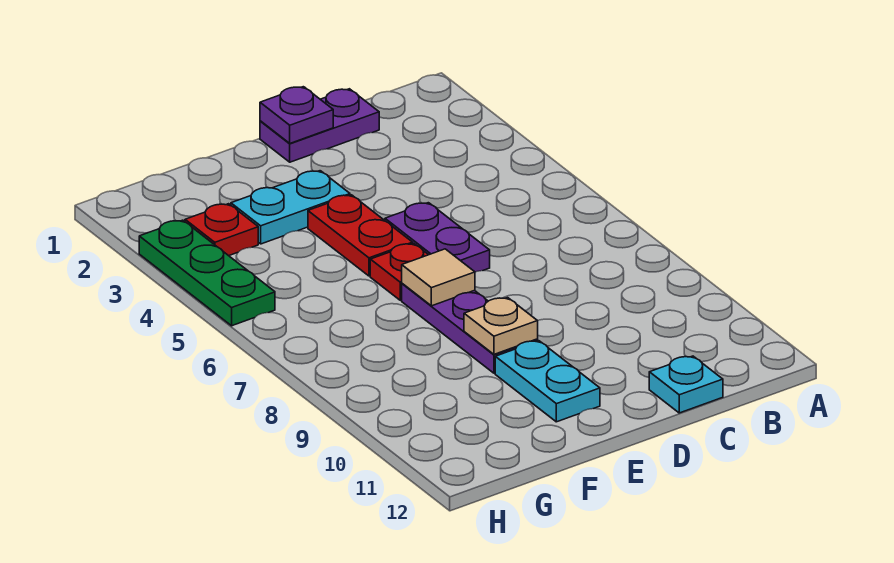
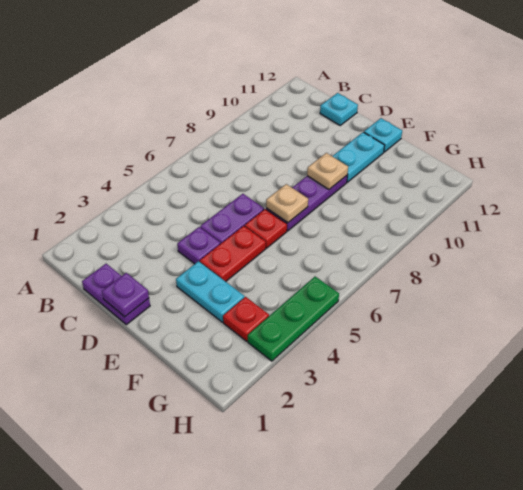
none -> purple 1x1 plate [177,227,220,264]
tan 1x1 tile [402,249,475,306] -> tan 1x1 plate [266,184,308,223]
none -> cyan 1x1 plate [364,118,402,152]

